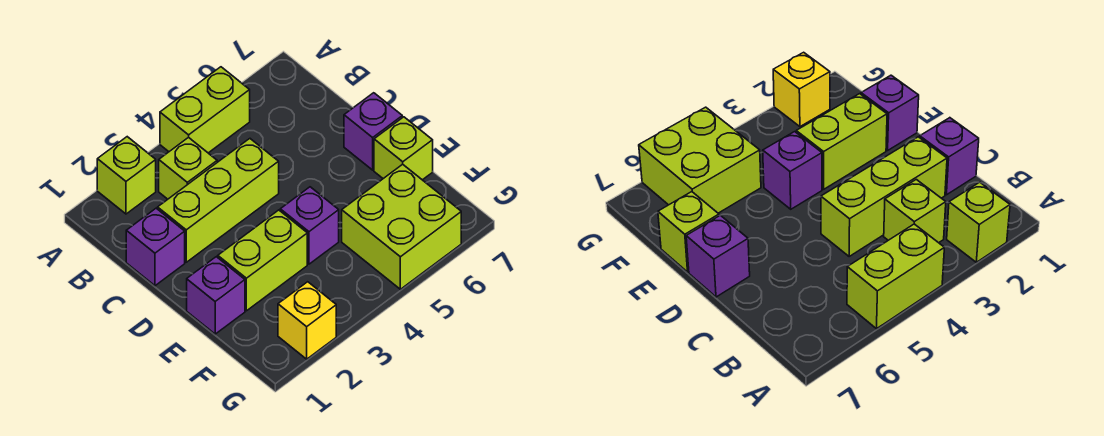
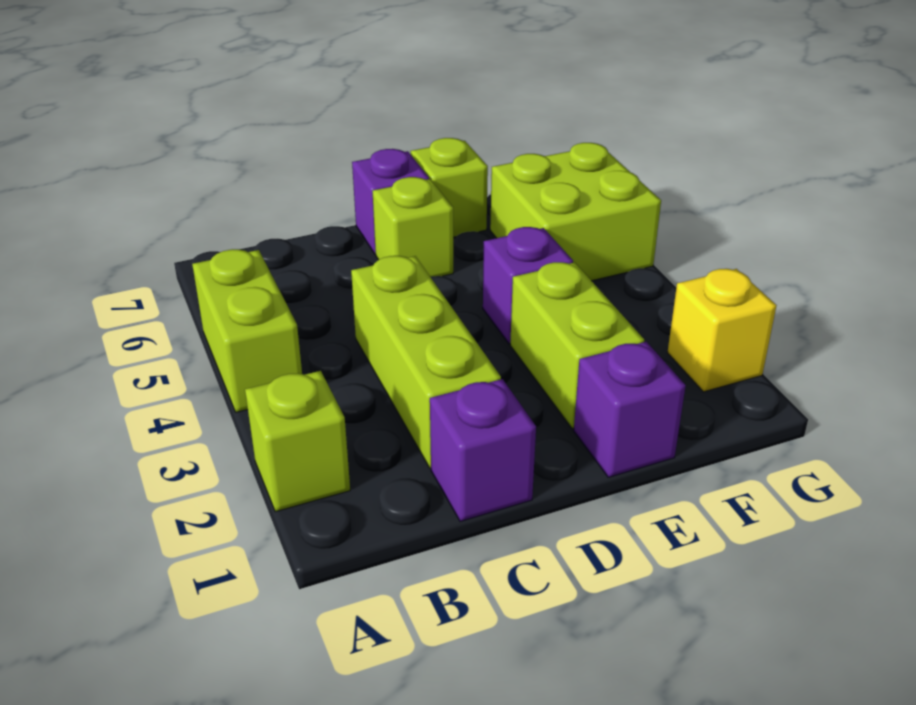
lime 1x1 brick [159,137,217,199] -> lime 1x1 brick moved to [373,177,453,277]

